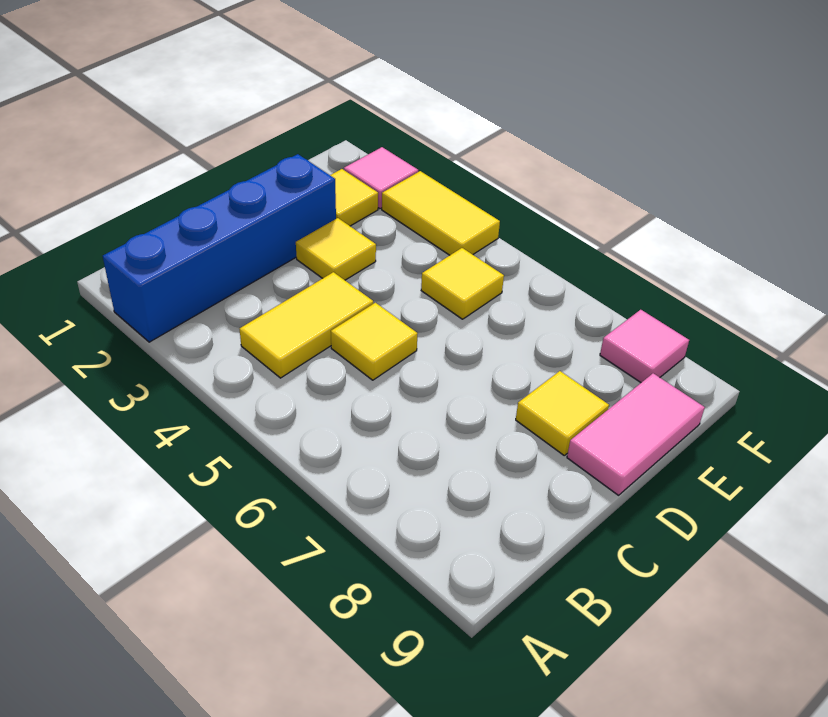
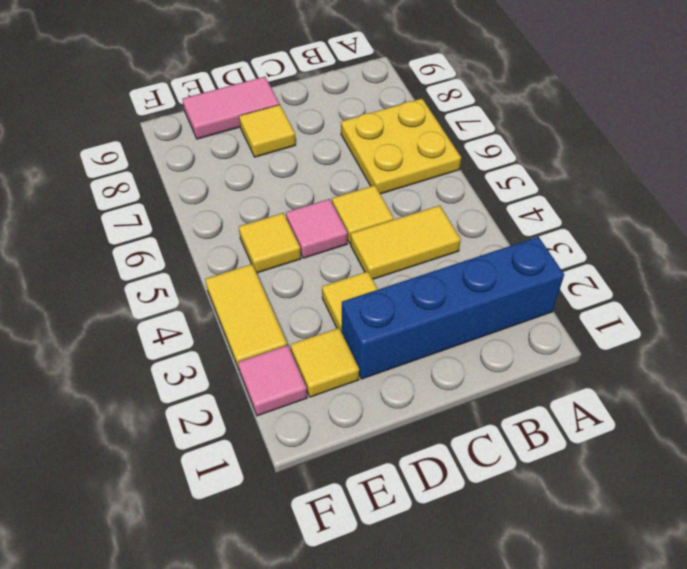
none -> yellow 2x2 plate [341,99,461,194]
pink 1x1 tile [600,310,689,382] -> pink 1x1 tile moved to [286,199,348,258]

